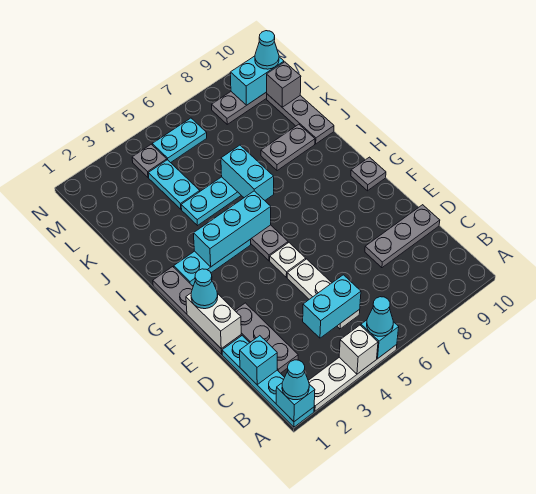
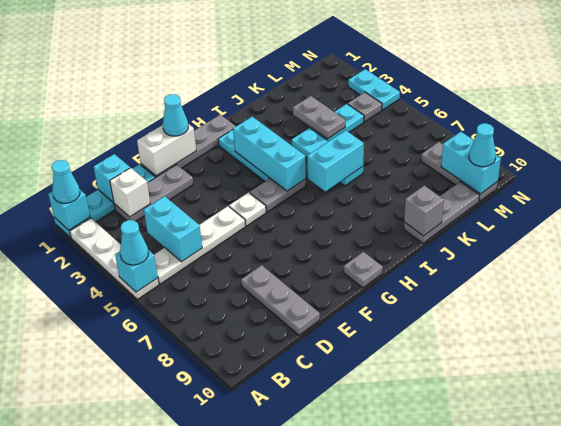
white 1x1 brick [339,325,378,374] -> white 1x1 brick moved to [110,168,150,217]
white 1x3 plate [287,259,360,329] -> white 1x4 plate [154,206,246,284]
grey 1x2 plate [261,124,315,171] -> grey 1x2 plate moved to [293,96,345,139]
grey 1x1 brick [267,62,301,107] -> grey 1x1 brick moved to [404,186,444,236]
cyan 1x2 plate [152,118,207,163] -> cyan 1x2 plate moved to [348,69,400,110]

